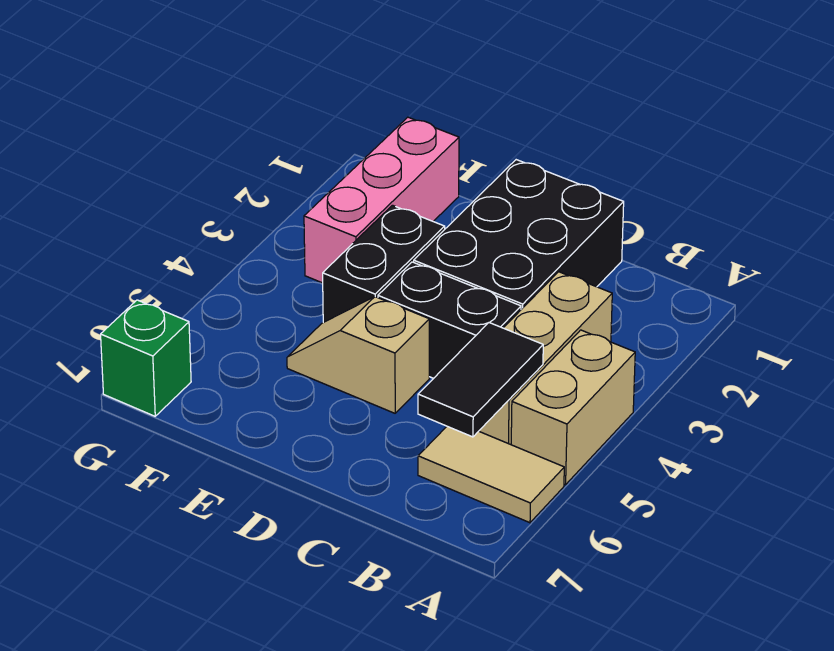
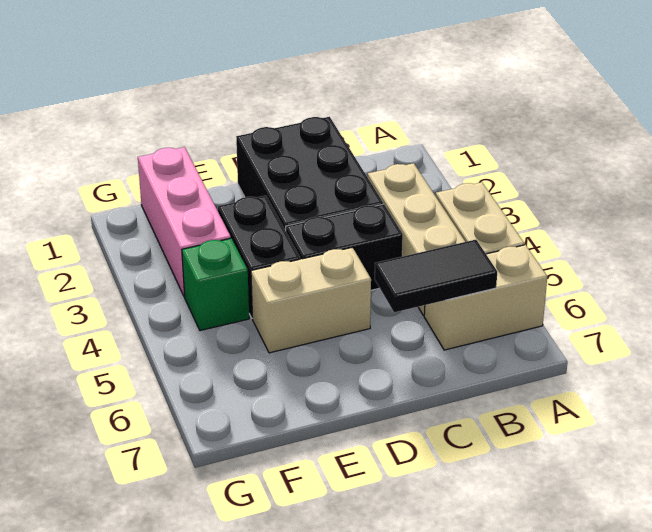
tan 1x2 tile [418,426,564,523] -> tan 1x2 brick [424,245,547,350]
black 1x2 tile [418,322,543,437] -> black 1x2 tile turned to [375,240,497,312]
tan 1x2 slope [287,297,429,413] -> tan 1x2 brick [251,247,371,353]
green 1x1 brick [101,300,191,416] -> green 1x1 brick moved to [182,238,249,331]

